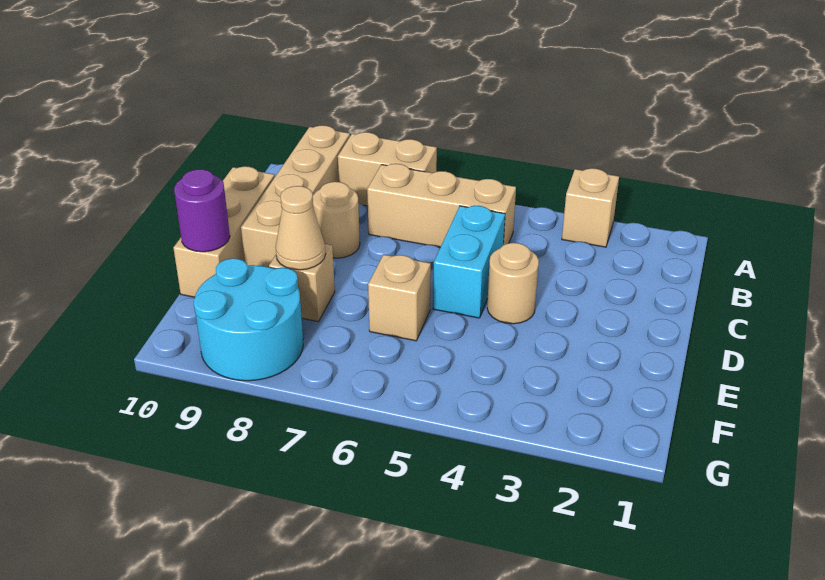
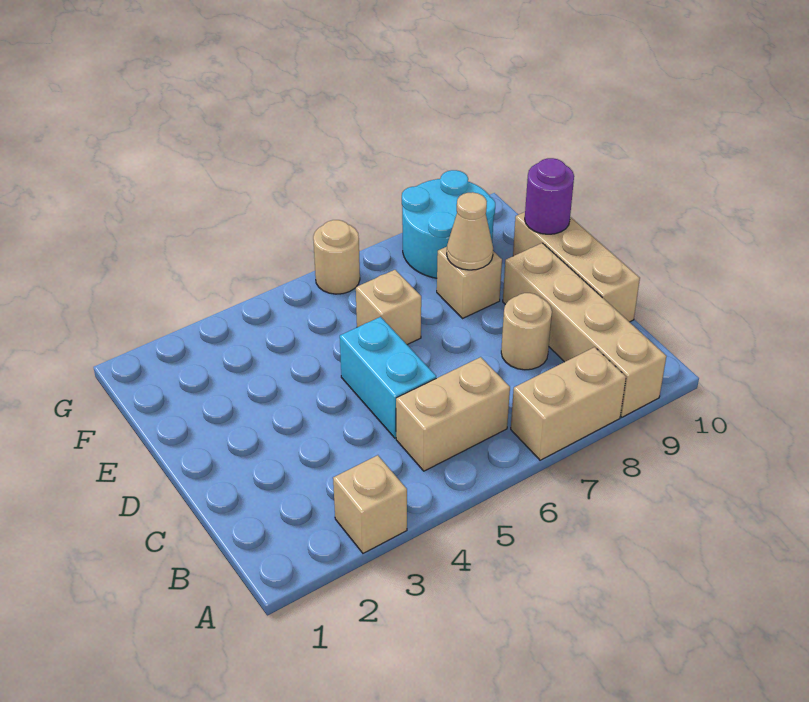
tan 1x3 brick [367,164,516,247] -> tan 1x2 brick [396,357,510,471]
tan 1x1 round brick [487,243,539,324] -> tan 1x1 round brick moved to [313,220,360,294]

